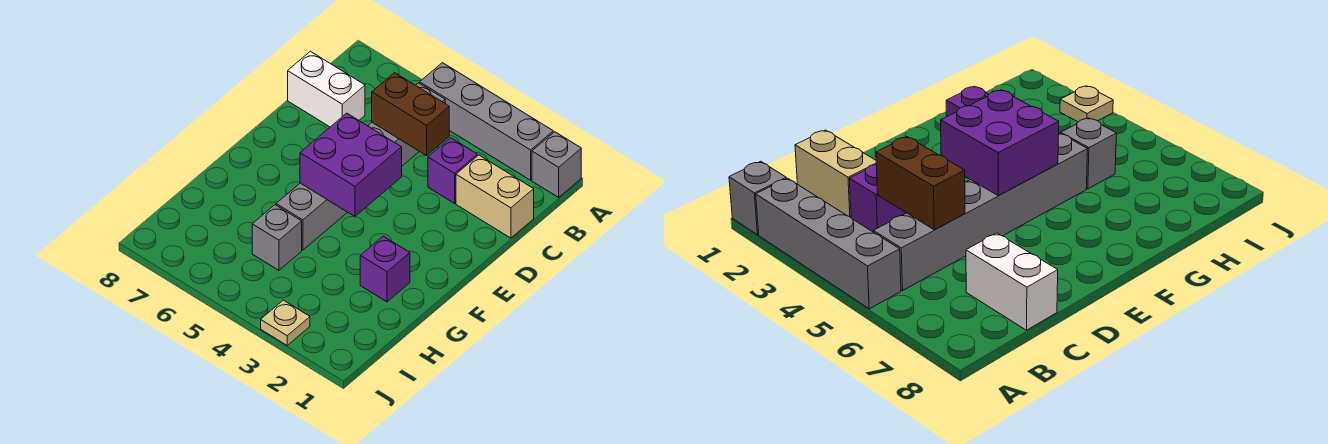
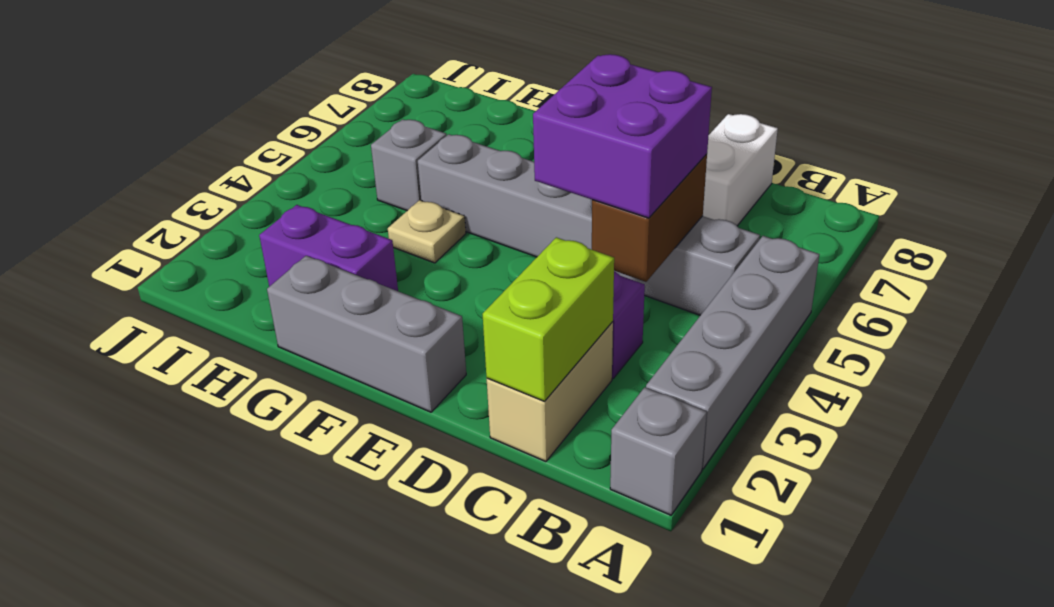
none -> lime 1x2 brick [483,237,614,401]
none -> grey 1x3 brick [267,256,466,412]
purple 2x2 brick [300,113,402,216] -> purple 2x2 brick moved to [533,54,712,218]
purple 1x1 brick [360,236,410,302] -> purple 1x2 brick [259,205,398,291]
tan 1x1 plate [261,300,310,345] -> tan 1x1 plate moved to [388,200,466,263]

